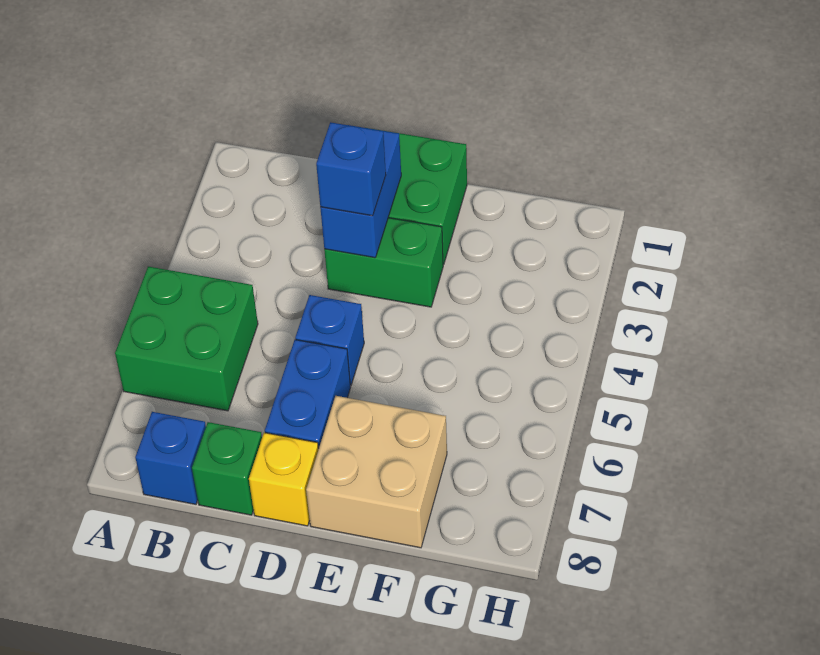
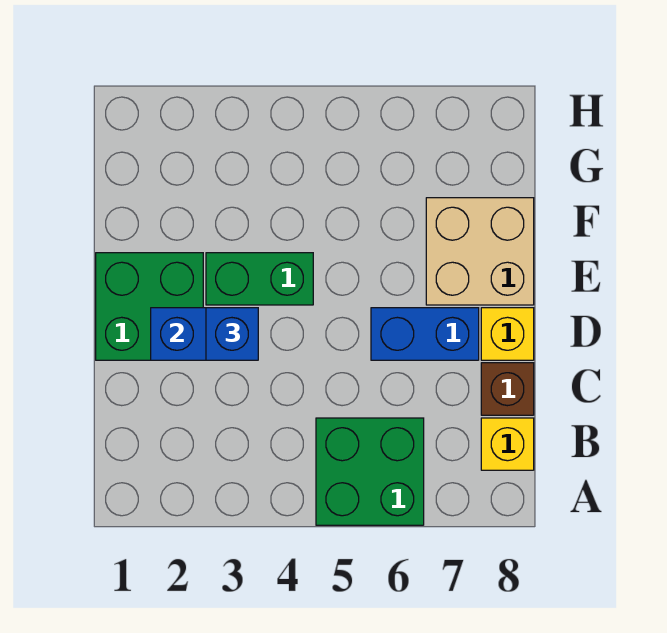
blue 1x1 brick [135,412,206,504] -> yellow 1x1 brick [481,418,534,470]
green 1x1 brick [192,422,262,515] -> brown 1x1 brick [481,363,534,415]
green 1x2 brick [324,218,443,307] -> green 1x2 brick turned to [206,253,313,305]
blue 1x1 brick [295,295,364,385] -> none

